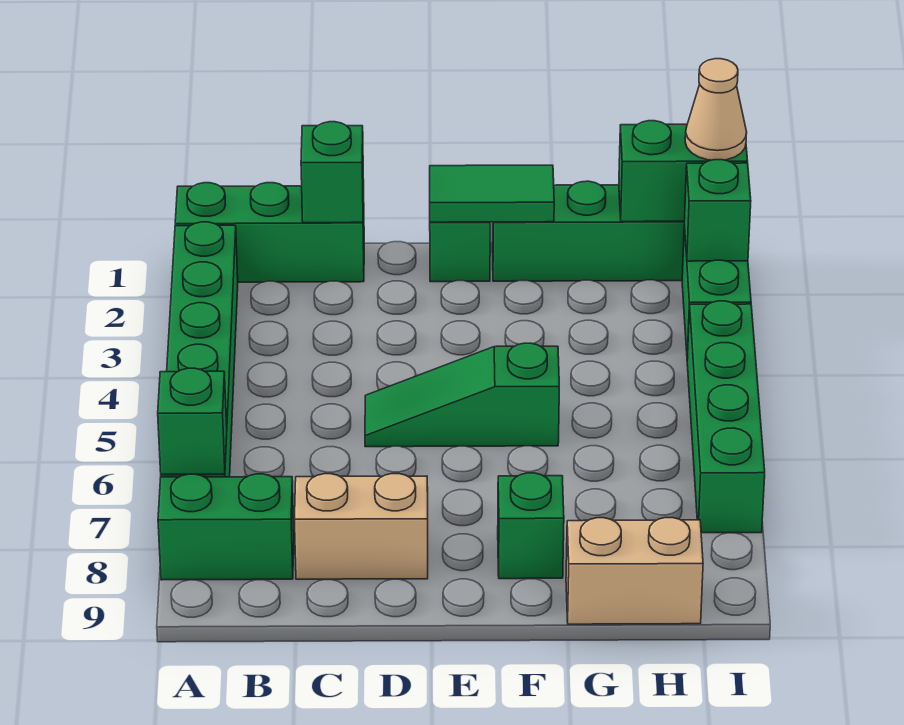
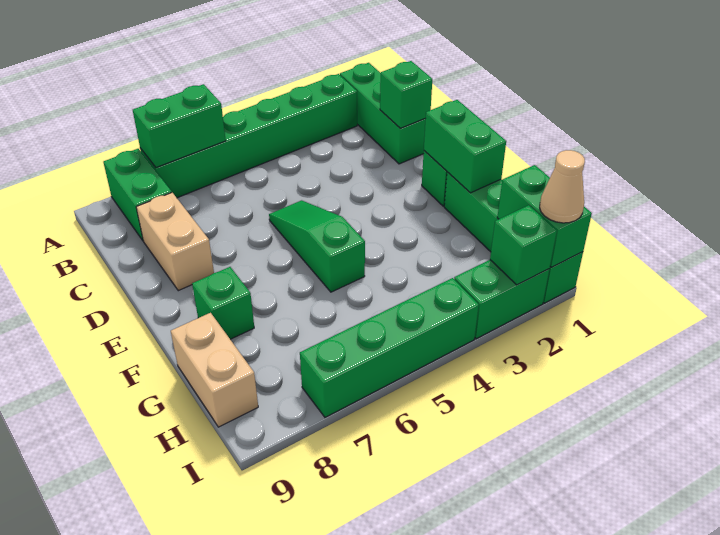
green 1x1 brick [158,368,227,474] -> green 1x2 brick [133,84,226,167]
green 1x2 tile [430,165,554,222] -> green 1x2 brick [424,100,506,193]

